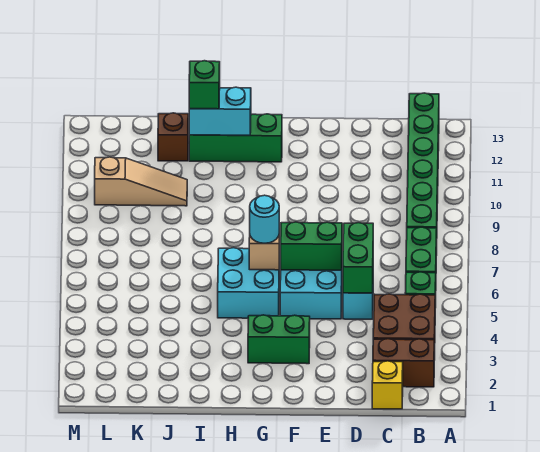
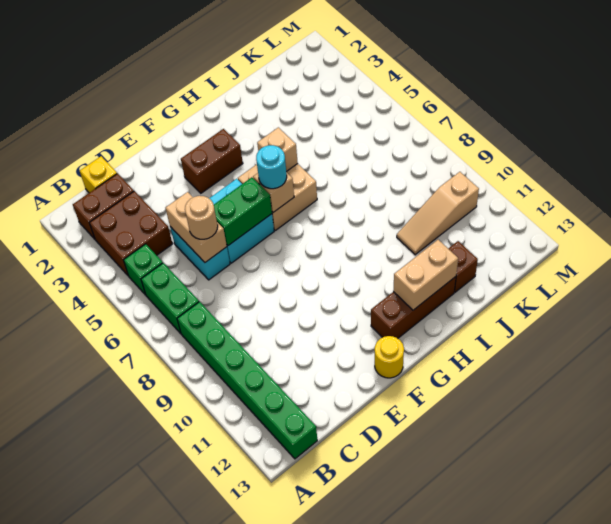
green 1x2 brick [343,223,373,293] -> tan 1x2 brick [166,192,227,262]
none -> tan 1x1 round brick [185,196,218,239]
green 1x2 brick [248,315,310,364] -> brown 1x2 brick [181,129,243,193]
none -> yellow 1x1 round brick [375,336,404,378]
cyan 2x2 brick [218,248,280,318] -> tan 2x2 brick [238,164,317,230]
green 1x3 brick [189,114,282,162] -> brown 1x3 brick [371,277,456,338]
none -> tan 1x1 brick [257,127,298,172]
cyan 1x2 brick [189,87,251,135] -> tan 1x2 brick [393,240,458,310]
green 1x1 brick [189,61,220,109] -> none

